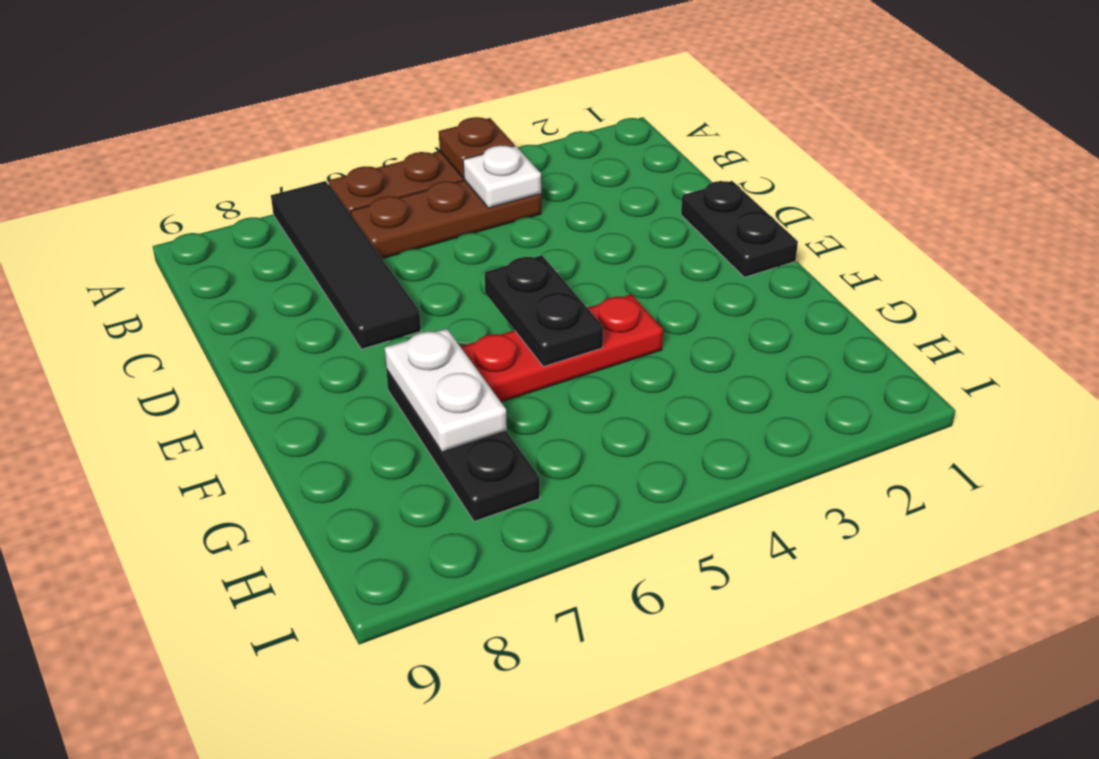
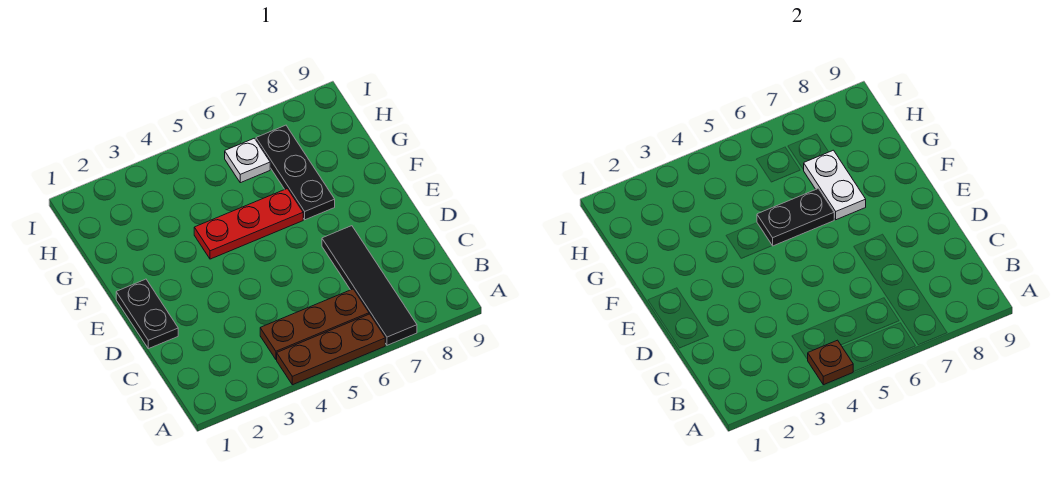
white 1x1 plate [463,145,541,208] -> white 1x1 plate moved to [225,138,270,183]
black 1x2 plate [485,255,603,367] -> black 1x2 plate turned to [757,189,834,246]

